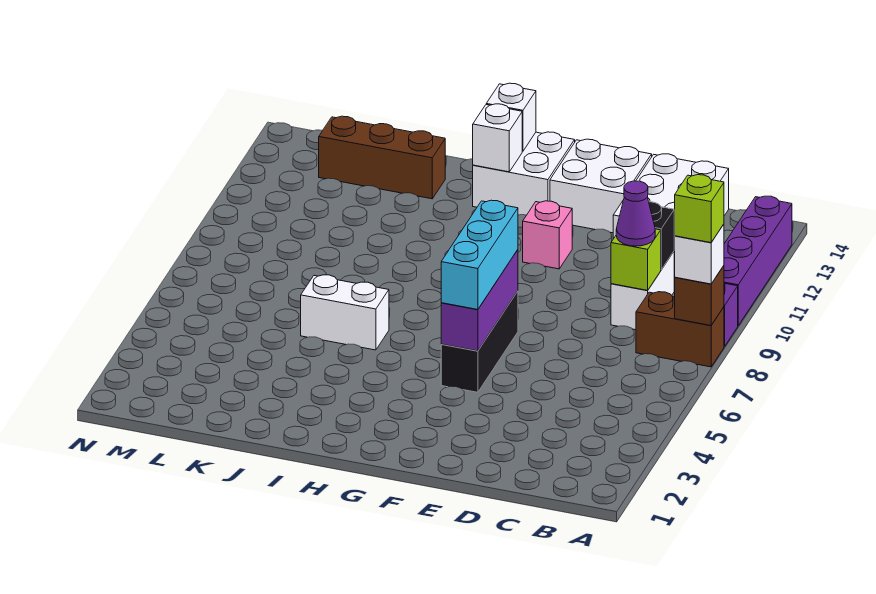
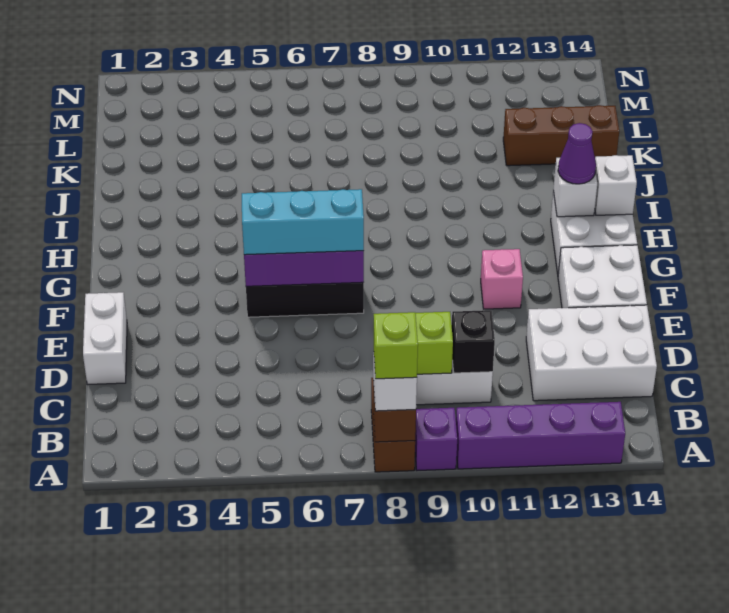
purple 1x1 cone [616,181,655,246] -> purple 1x1 cone moved to [558,123,596,184]
white 1x2 brick [301,275,389,350] -> white 1x2 brick moved to [83,292,127,385]
brown 1x3 brick [319,116,445,199] -> brown 1x3 brick turned to [503,105,619,166]

